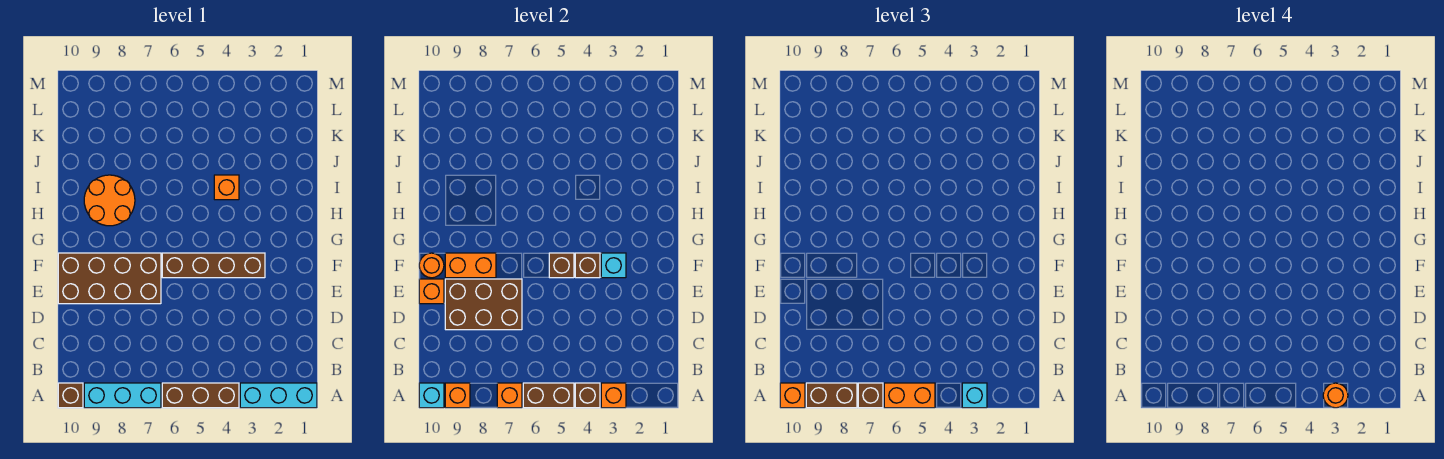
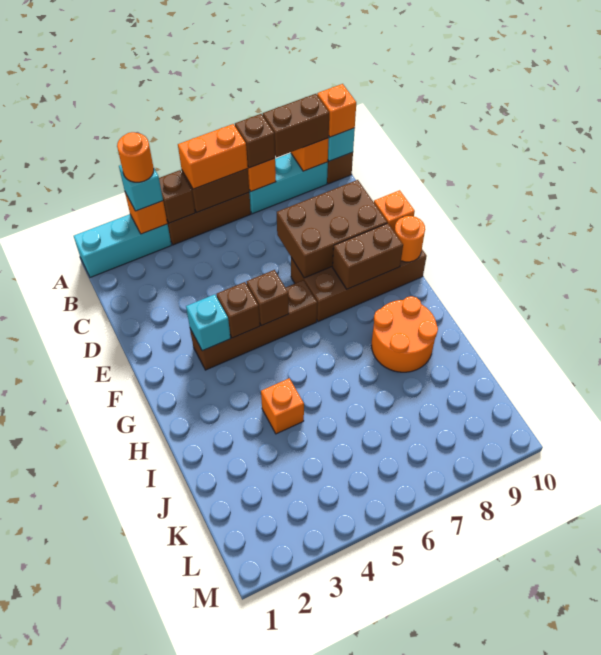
orange 1x2 brick [445,253,496,278] -> brown 1x2 brick [333,223,403,289]

